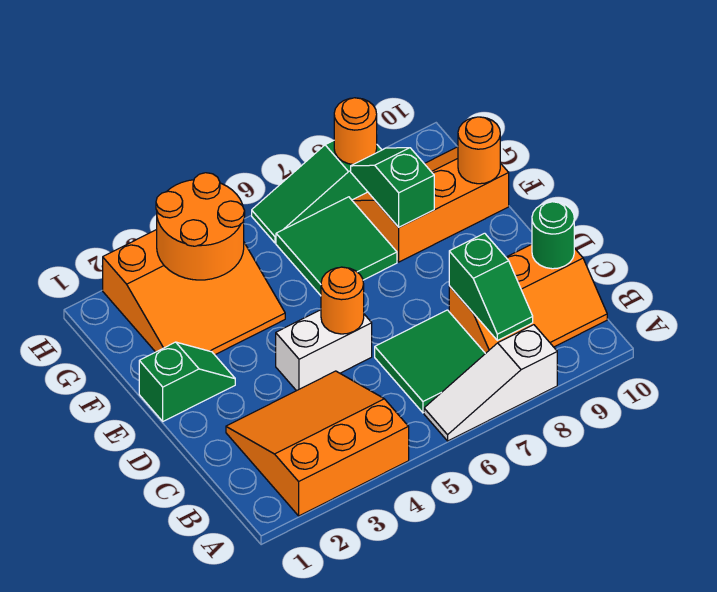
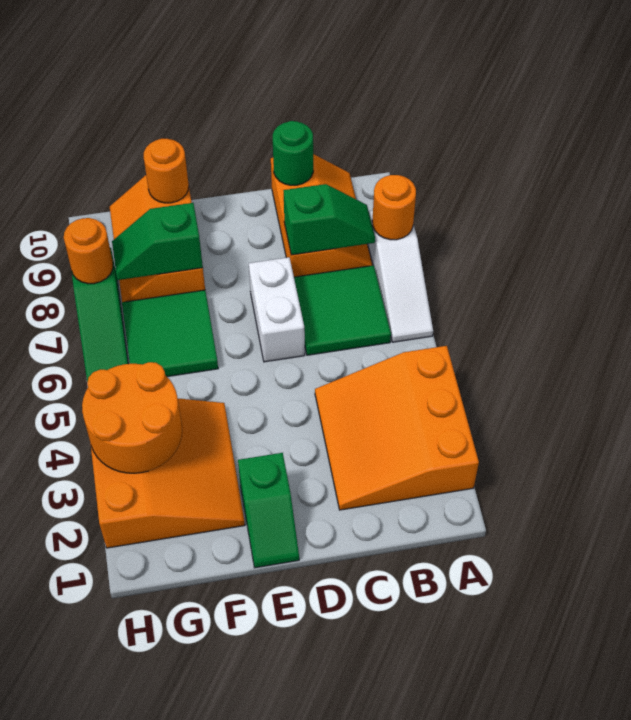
white 1x2 brick [276,310,372,391] -> white 1x2 brick moved to [249,257,305,362]
orange 1x1 round brick [321,267,364,334] -> orange 1x1 round brick moved to [372,175,416,240]
green 1x2 slope [139,342,235,421] -> green 1x2 slope turned to [238,453,299,568]

